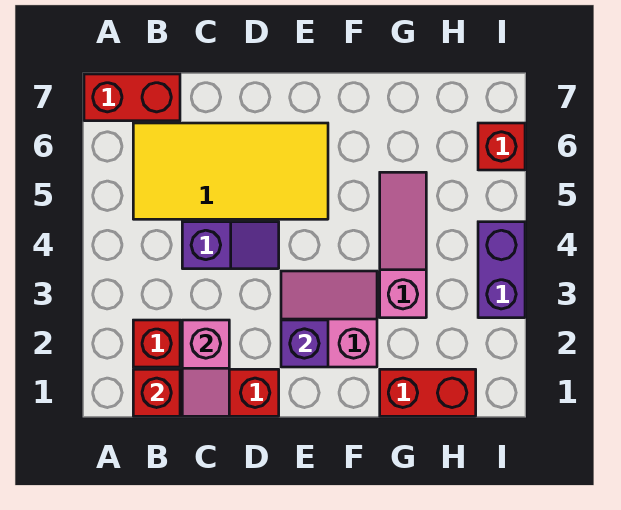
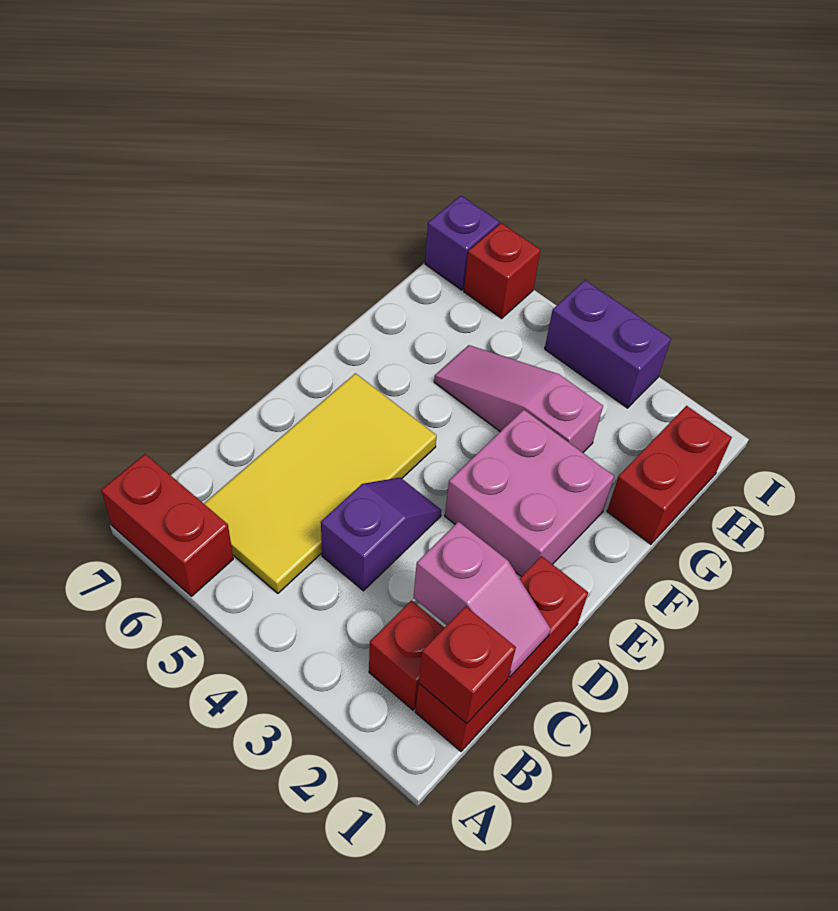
red 1x2 brick [84,74,180,121] -> red 1x2 brick turned to [101,454,233,596]
pink 2x2 slope [281,271,377,367] -> pink 2x2 brick [445,410,614,577]
purple 1x1 brick [281,320,328,367] -> purple 1x1 brick moved to [425,196,499,290]

